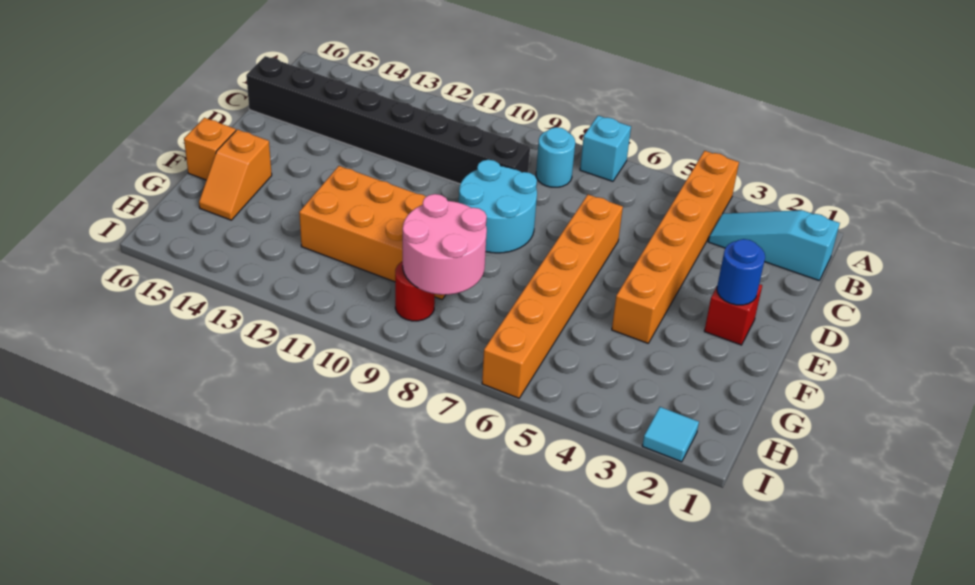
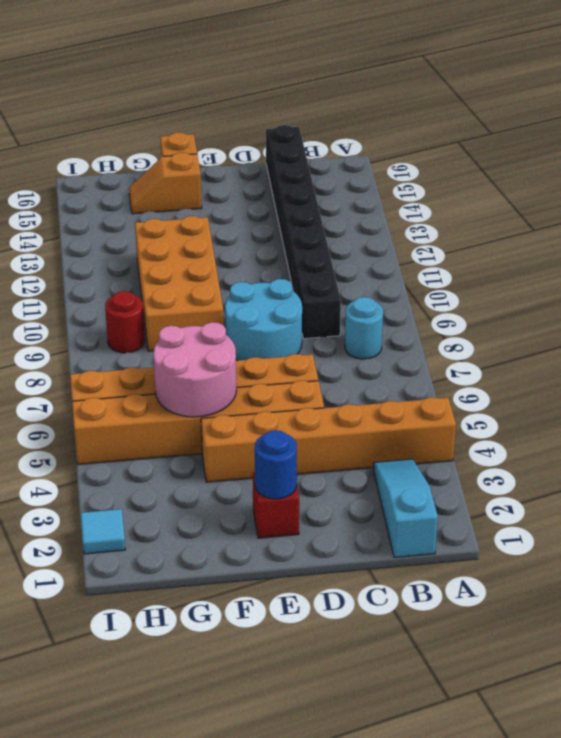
cyan 1x1 brick [580,116,631,181] -> none
none -> orange 1x6 brick [72,380,324,464]
pink 2x2 round brick [403,194,487,295] -> pink 2x2 round brick moved to [153,322,236,417]

